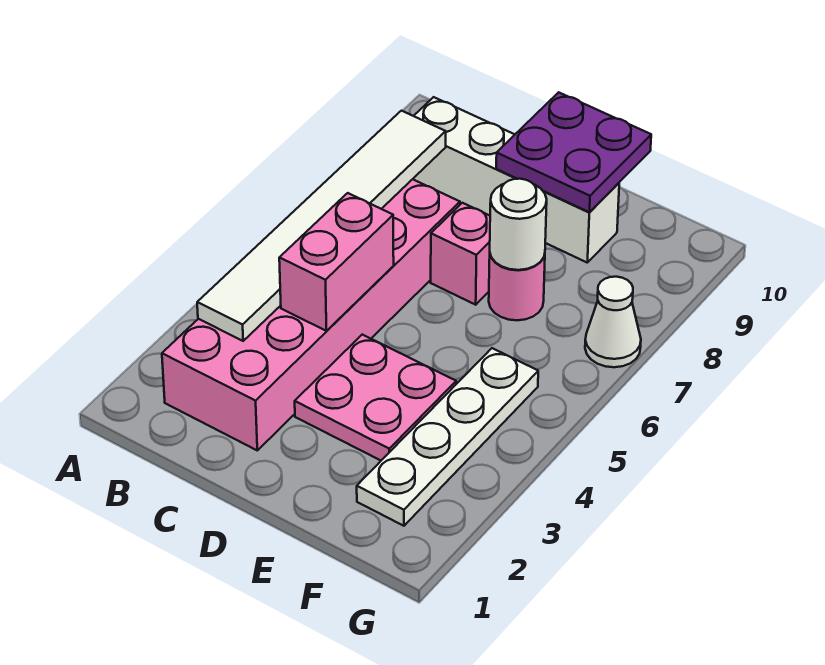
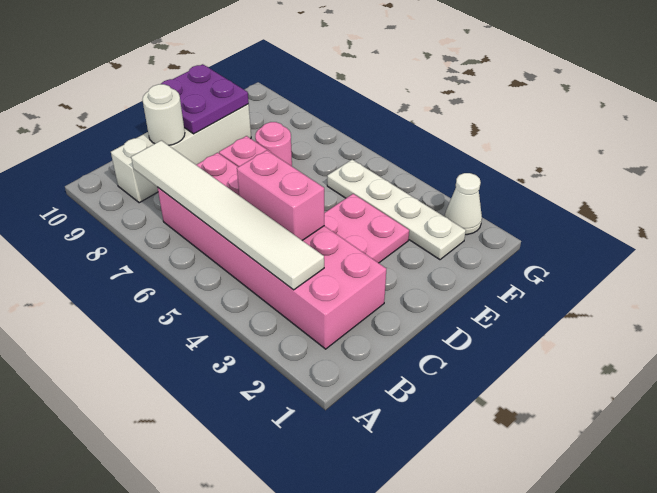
white 1x1 round brick [490,179,547,270] -> white 1x1 round brick moved to [142,84,185,145]
white 1x1 cone [585,277,641,367] -> white 1x1 cone moved to [445,173,482,235]

